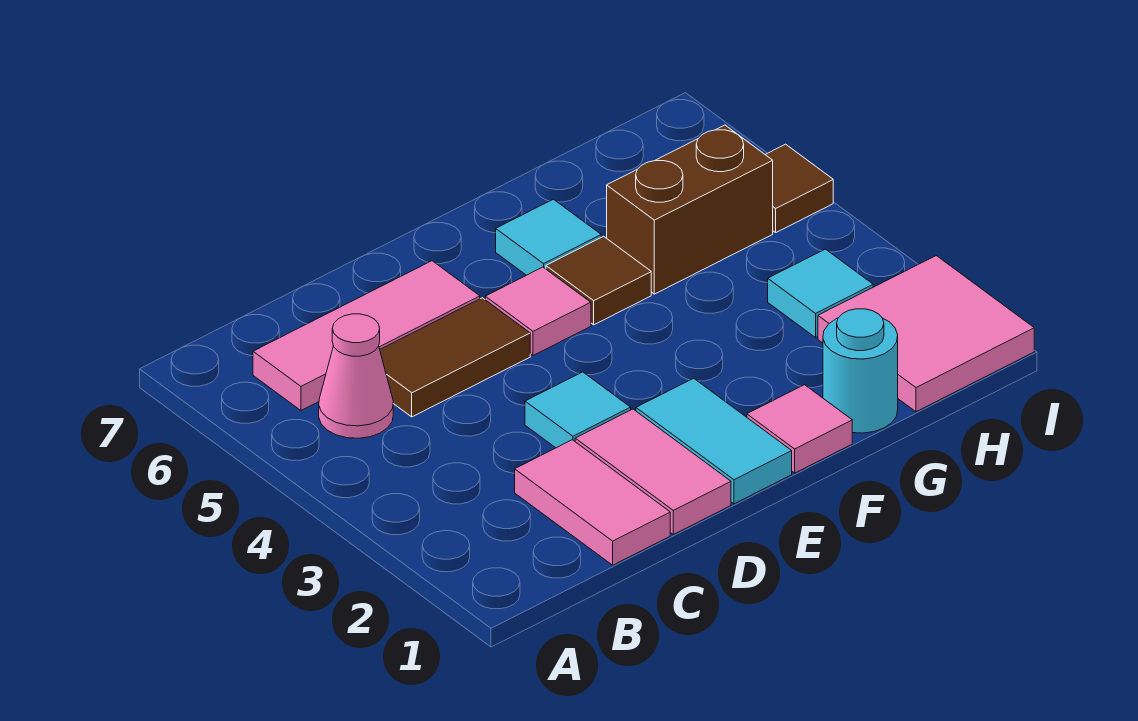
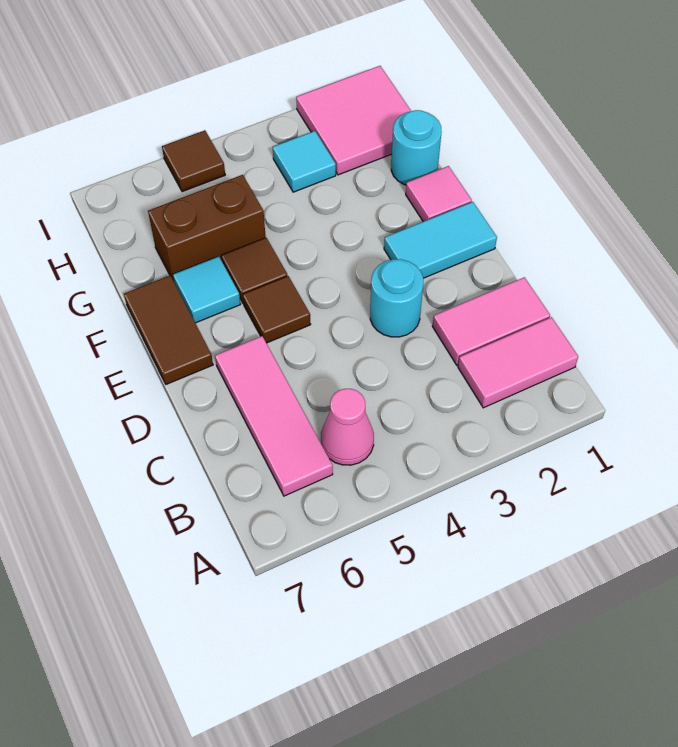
brown 1x2 tile [380,298,530,417] -> brown 1x2 tile moved to [124,275,213,384]
pink 1x2 tile [575,409,731,534] -> pink 1x2 tile moved to [458,317,578,408]
cyan 1x1 tile [525,372,631,448] -> cyan 1x1 round brick [370,259,423,337]
pink 1x1 tile [485,267,591,355] -> brown 1x1 tile [243,276,311,343]
brown 1x2 brick [607,125,773,294] -> brown 1x2 brick turned to [148,175,266,281]

